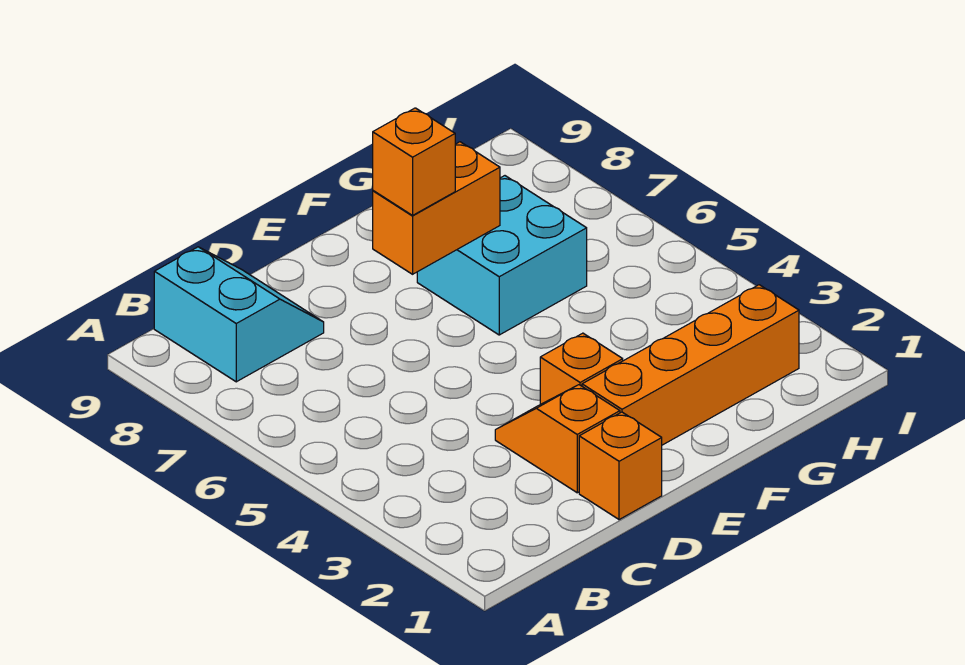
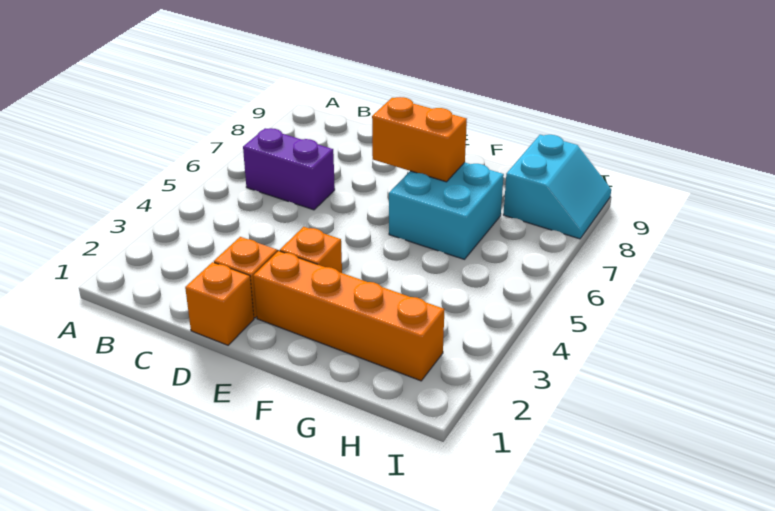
none -> purple 1x2 brick [243,128,335,210]
cyan 2x2 slope [154,247,324,382] -> cyan 2x2 slope moved to [503,135,611,239]
orange 1x1 brick [373,108,455,215] -> none

